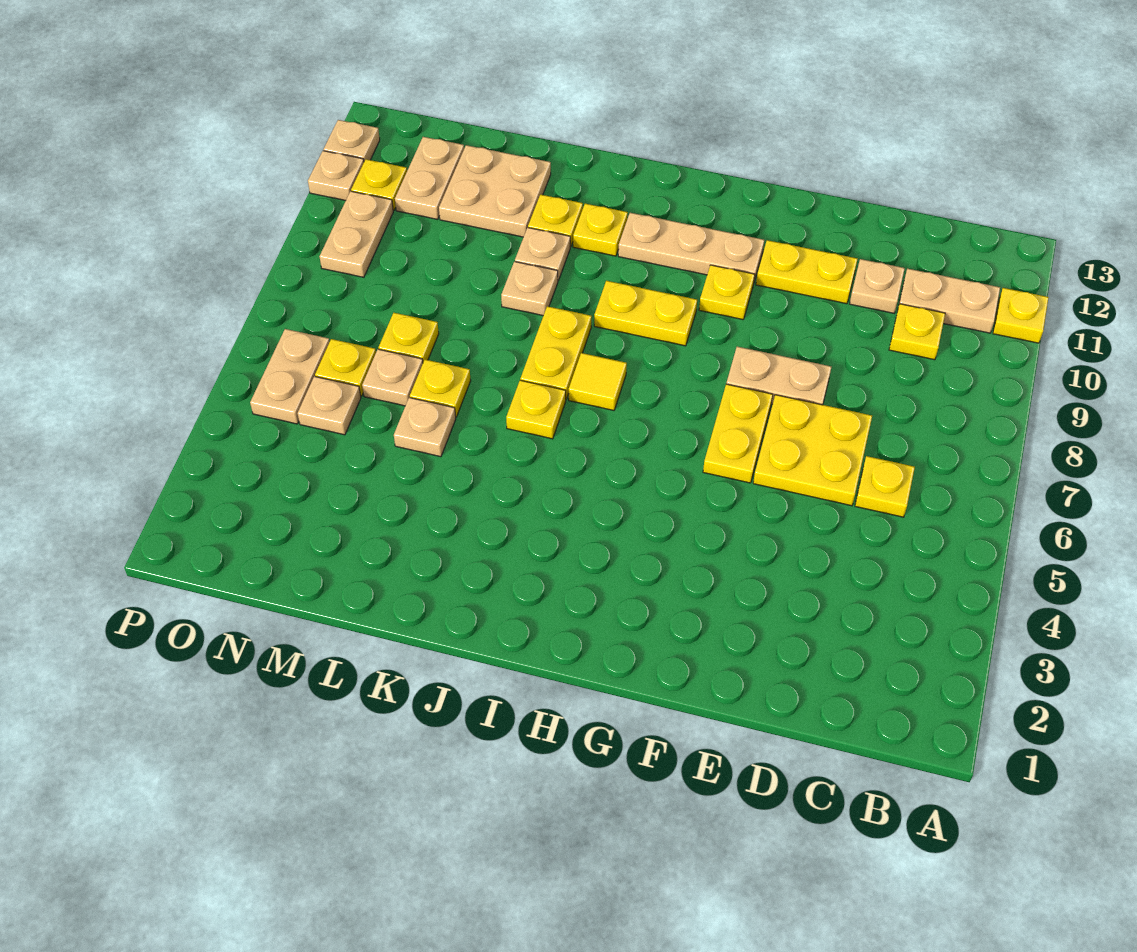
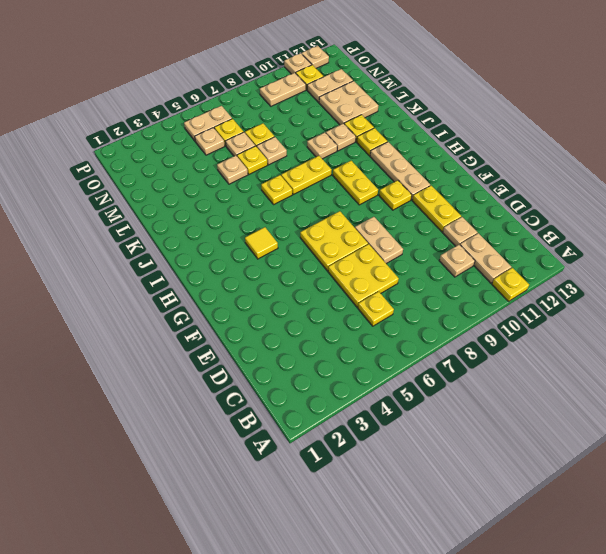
yellow 1x1 plate [889,304,945,360] -> tan 1x1 plate [439,244,475,277]
yellow 1x2 plate [703,384,773,483] -> yellow 2x2 plate [300,211,368,271]
yellow 1x1 tile [569,353,627,410] -> yellow 1x1 tile moved to [245,227,278,259]
none -> tan 1x1 plate [256,137,287,165]

